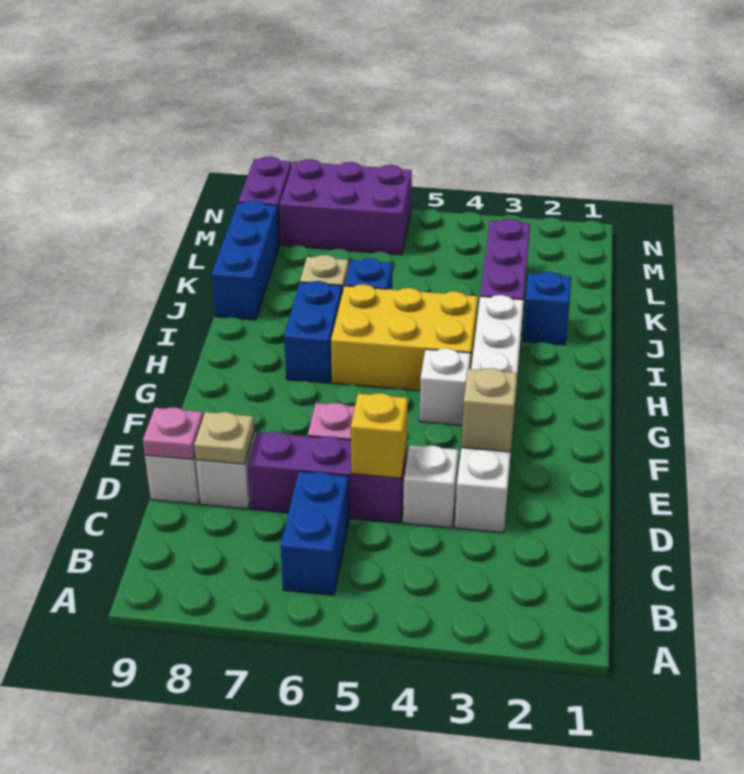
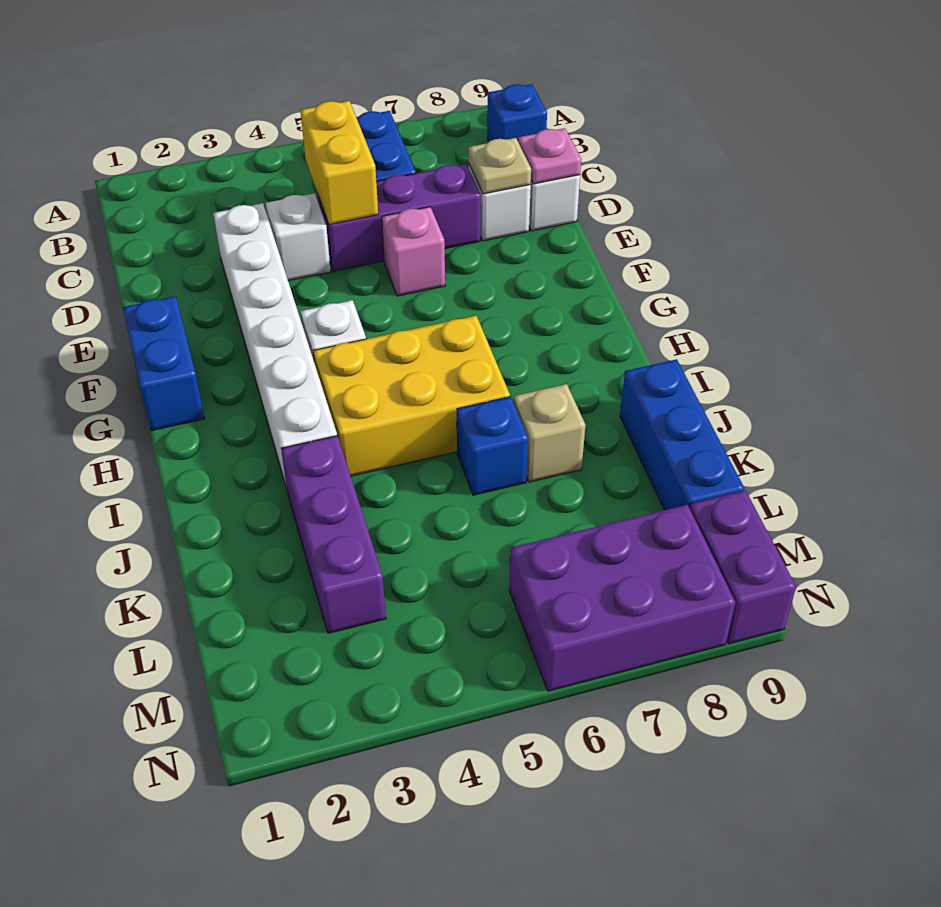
yellow 1x1 brick [351,393,408,478] -> yellow 1x2 brick [300,101,378,224]
tan 1x1 brick [461,368,517,452] -> none
blue 1x2 brick [284,281,342,383] -> blue 1x2 brick moved to [123,296,205,431]
blue 1x1 brick [522,272,571,345] -> blue 1x1 brick moved to [487,84,547,142]

